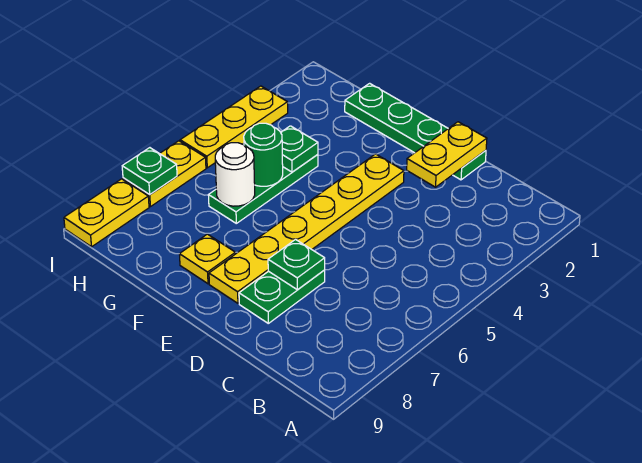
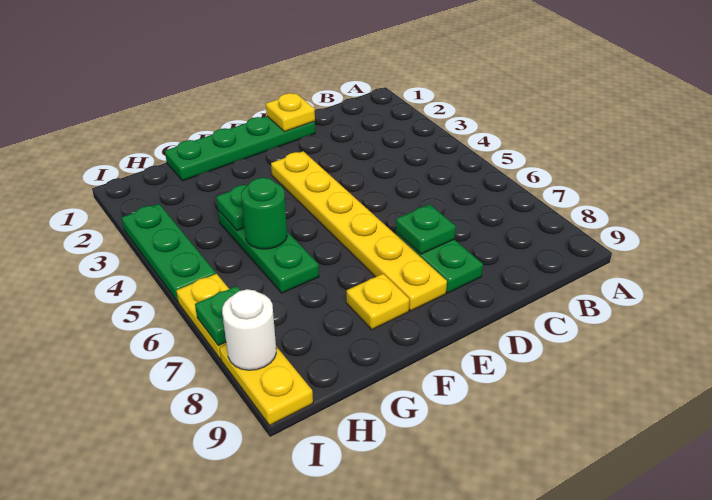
yellow 1x2 plate [407,122,487,187] -> yellow 1x1 plate [266,93,315,132]
white 1x1 round brick [215,143,255,206] -> white 1x1 round brick moved to [222,289,276,370]
yellow 1x3 plate [180,86,288,168] -> green 1x3 plate [122,204,216,302]

